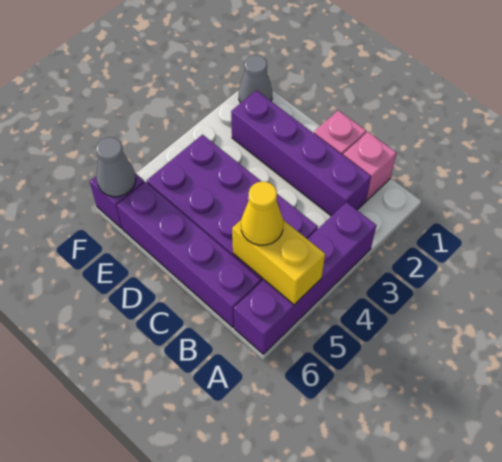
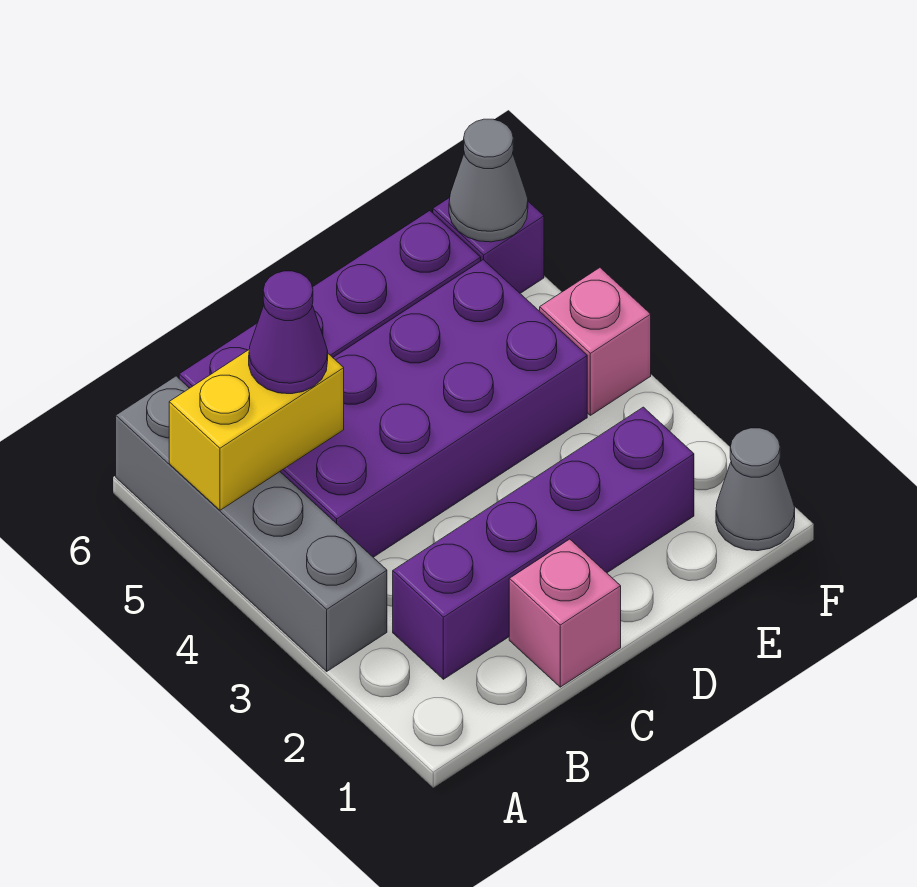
purple 1x4 brick [234,202,376,354] -> grey 1x4 brick [116,376,387,671]
pink 1x1 brick [343,132,396,200] -> pink 1x1 brick moved to [540,268,651,415]
yellow 1x1 cone [241,182,283,245] -> purple 1x1 cone [249,271,328,394]

